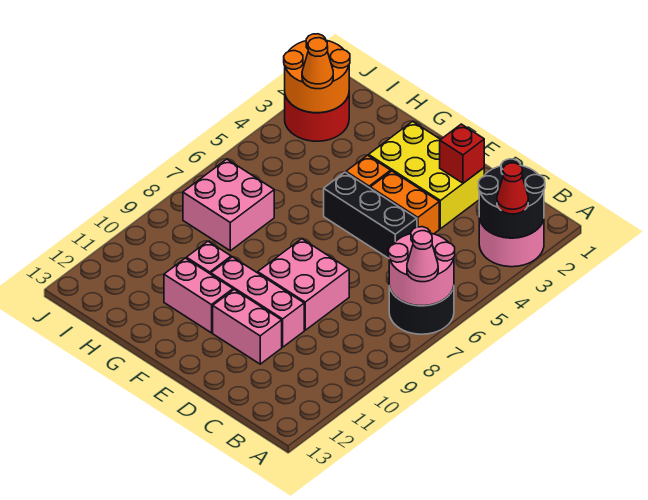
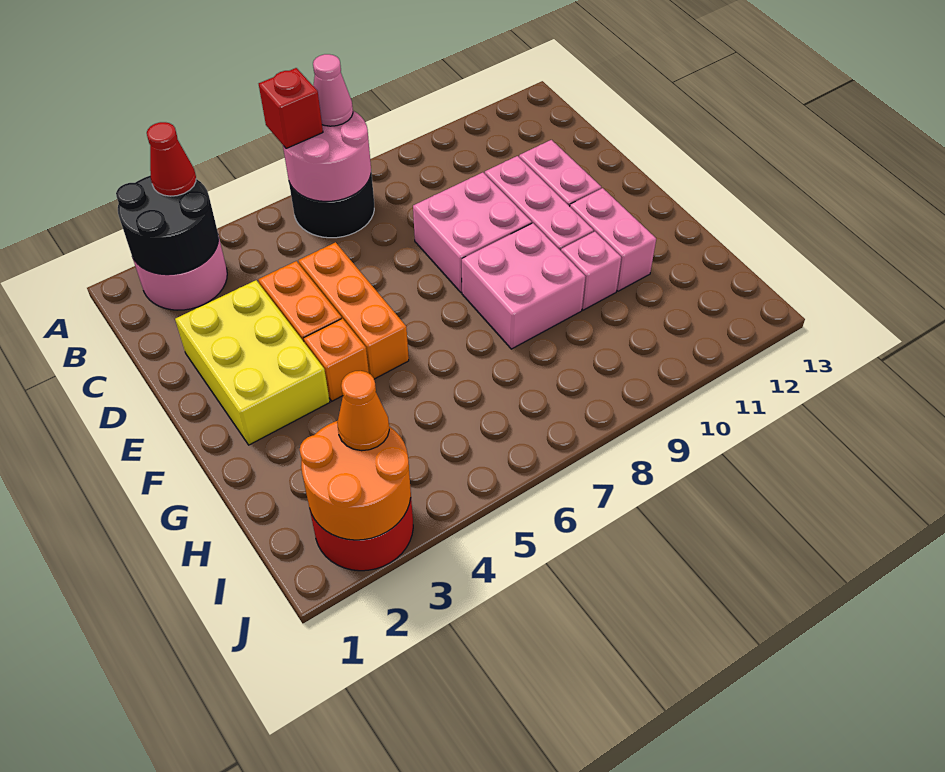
red 1x1 brick [440,124,484,183] -> red 1x1 brick moved to [259,68,323,149]
black 1x3 brick [324,172,417,258] -> orange 1x3 brick [299,242,409,379]
pink 2x2 brick [183,159,274,251] -> pink 2x2 brick moved to [462,223,586,349]

